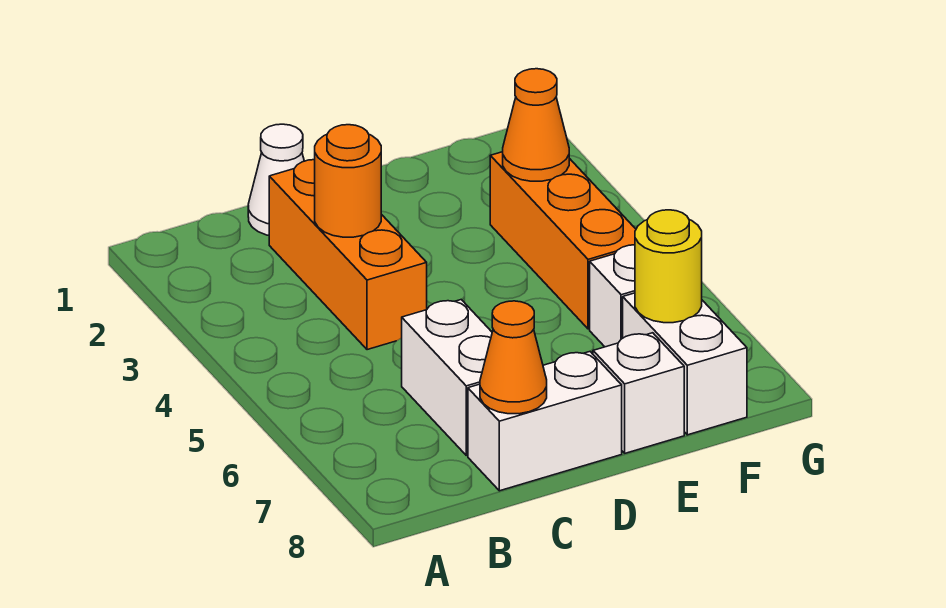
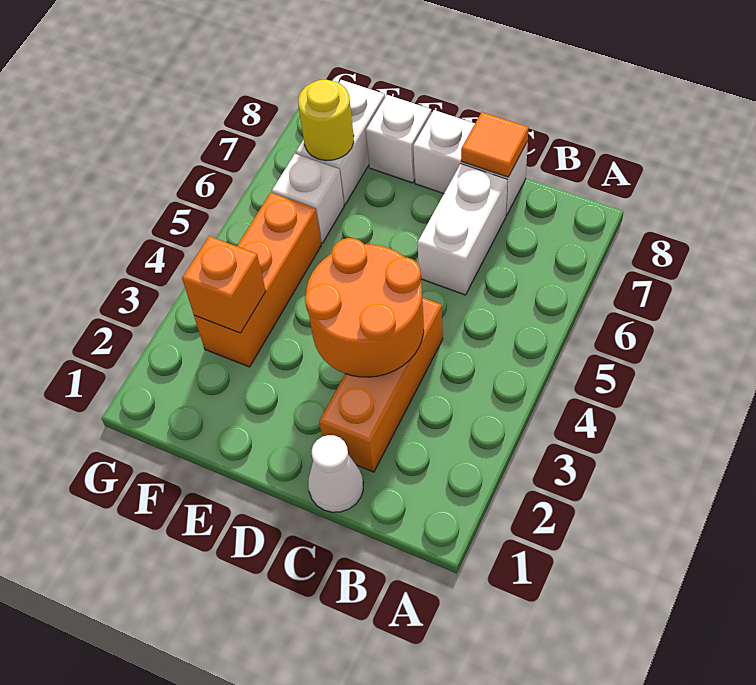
orange 1x1 round brick [315,125,381,237] -> orange 2x2 round brick [305,238,424,377]
orange 1x1 cone [480,301,547,414] -> orange 1x1 tile [461,112,529,177]
orange 1x1 cone [503,69,569,181] -> orange 1x1 brick [182,236,266,333]

